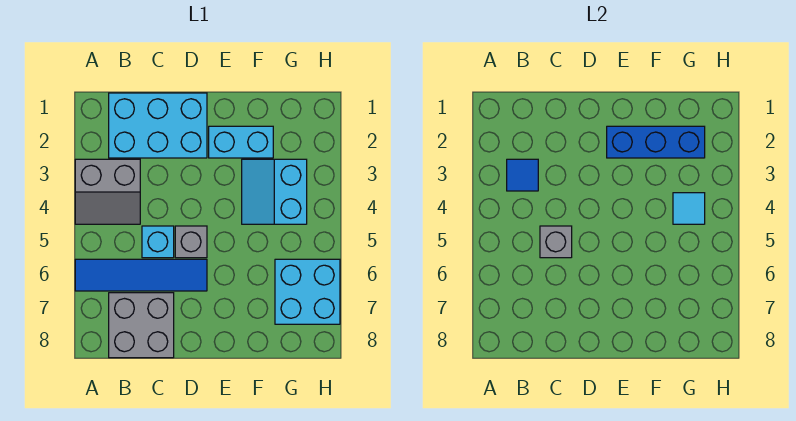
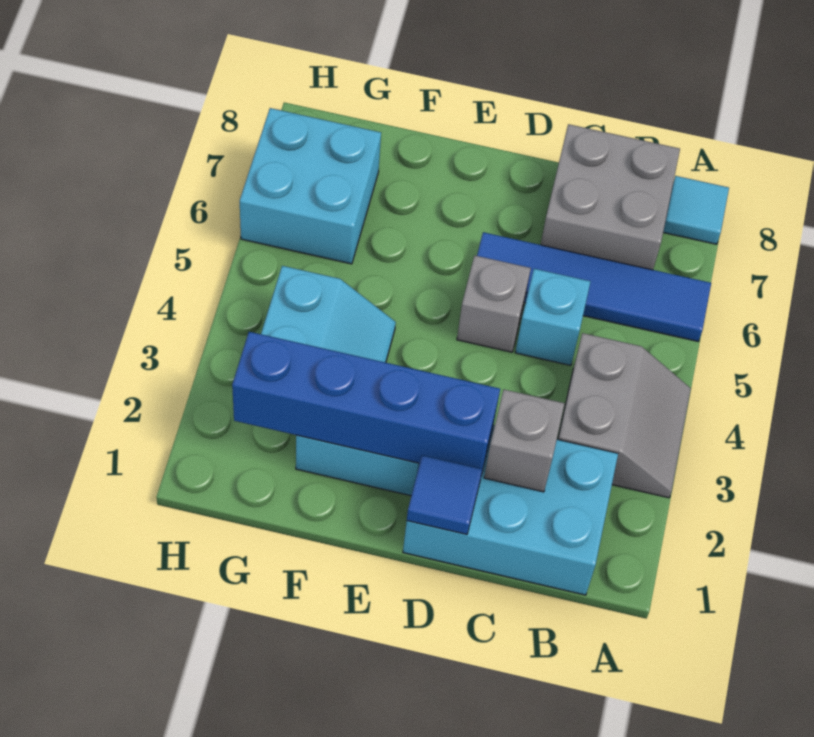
grey 2x2 slope [75,159,140,224] -> grey 2x2 slope turned to [558,333,691,498]
blue 1x1 tile [507,159,538,191] -> blue 1x1 tile moved to [407,455,482,535]
grey 1x1 brick [540,226,572,258] -> grey 1x1 brick moved to [484,390,565,492]
blue 1x3 brick [607,126,705,158] -> blue 1x4 brick [232,332,500,471]
cyan 1x1 tile [673,193,705,224] -> cyan 1x1 tile moved to [663,176,729,244]

